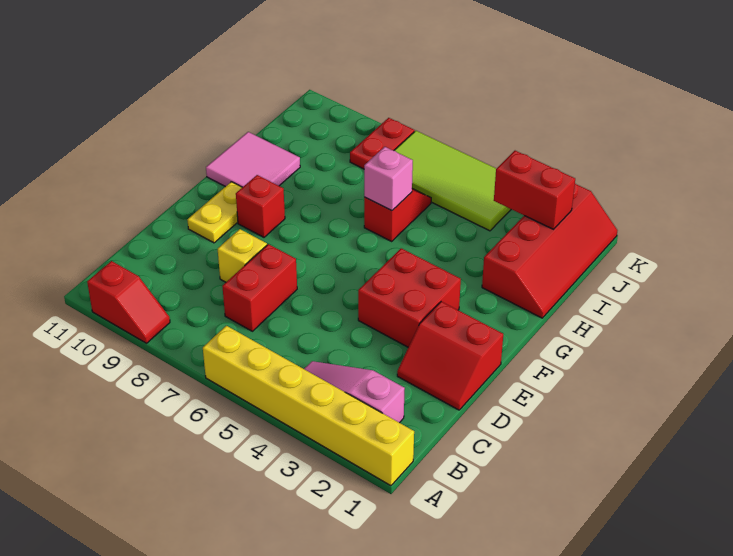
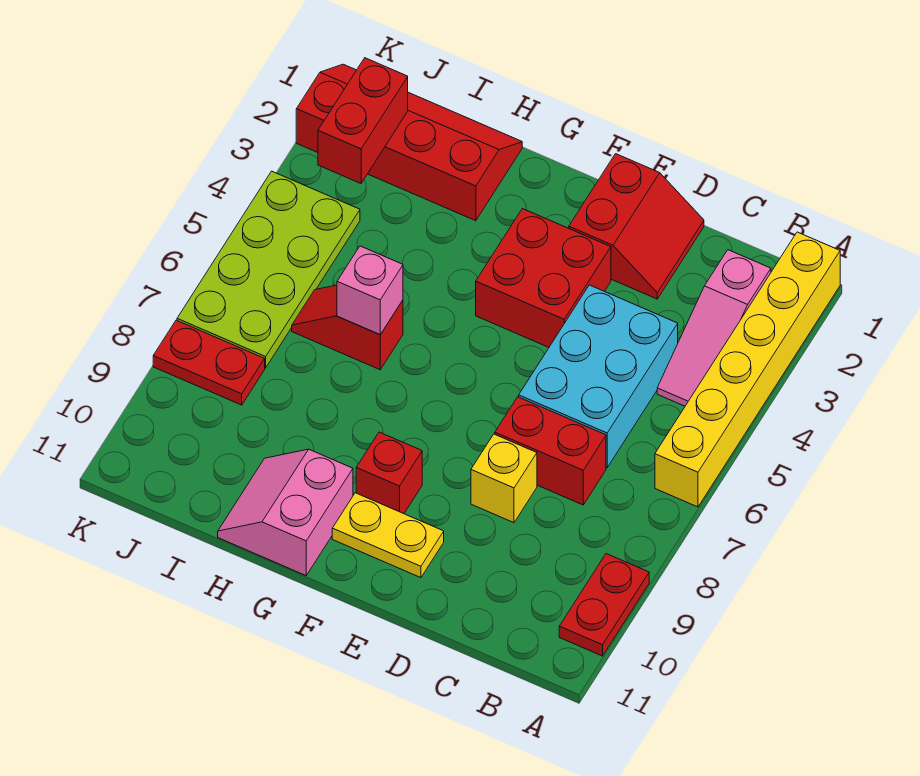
red 1x2 slope [87,261,170,343] -> red 1x2 plate [559,554,649,656]
none -> cyan 2x3 brick [519,285,678,468]
pink 2x2 tile [206,132,300,187] -> pink 2x2 slope [218,449,353,575]
lime 2x4 tile [394,131,511,231] -> lime 2x4 plate [177,171,360,368]

